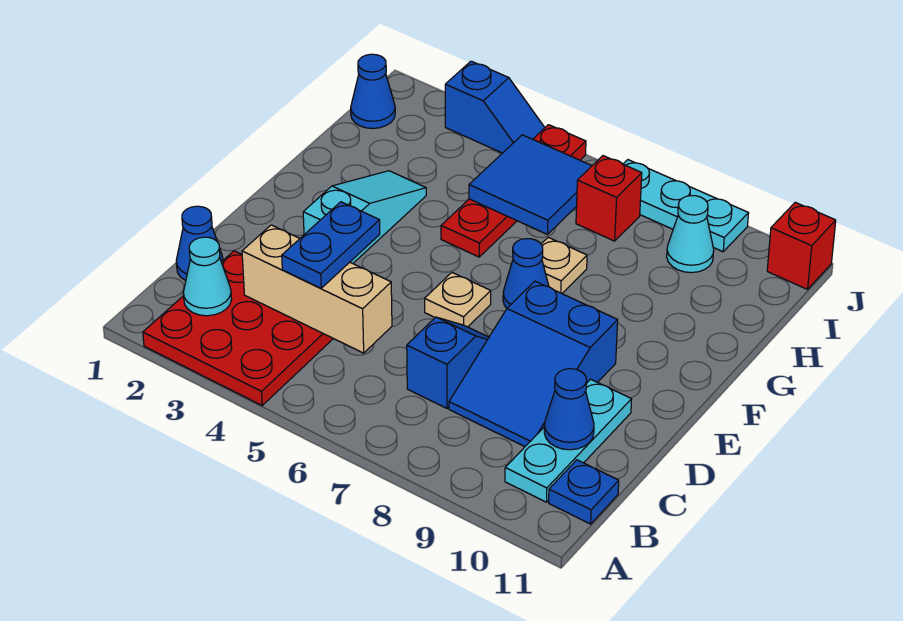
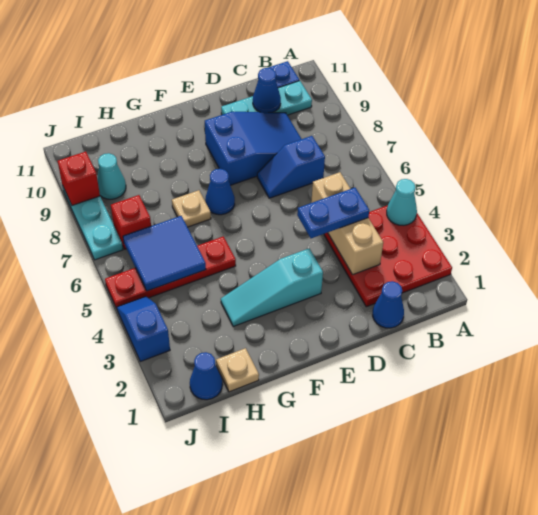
cyan 1x1 cone [183,237,232,316] -> cyan 1x1 cone moved to [387,179,417,225]
tan 1x1 plate [425,273,491,327] -> tan 1x1 plate moved to [216,348,259,392]
red 1x1 brick [767,202,836,289] -> red 1x1 brick moved to [58,152,100,205]

